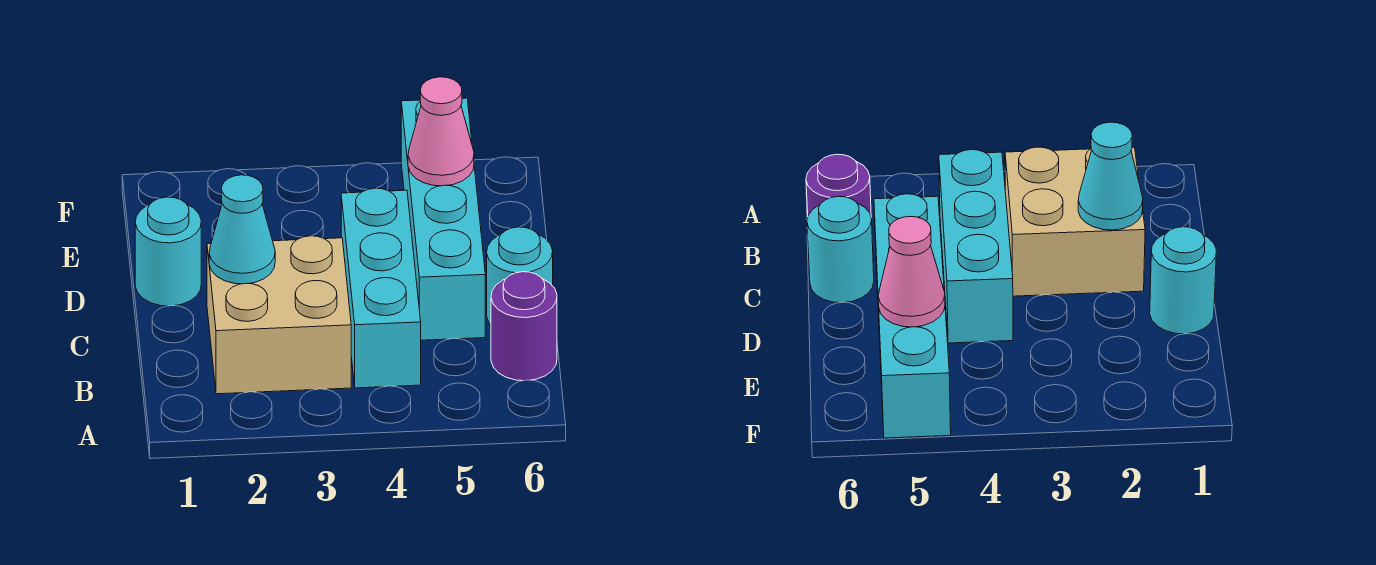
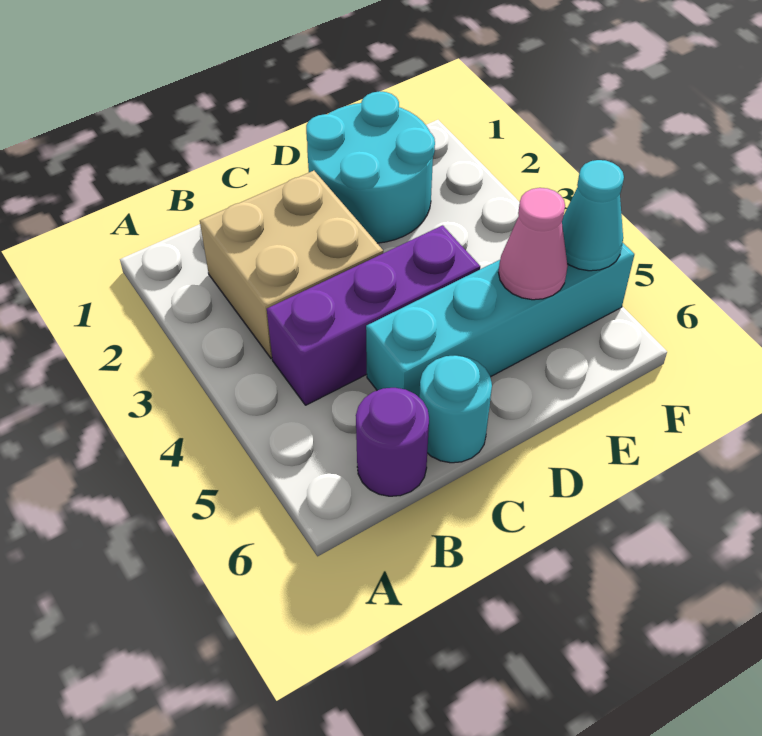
cyan 1x3 brick [341,188,421,388] -> purple 1x3 brick [267,225,480,405]
cyan 1x1 cone [209,175,275,284] -> cyan 1x1 cone moved to [562,160,624,271]
cyan 1x1 round brick [135,197,201,306] -> cyan 2x2 round brick [306,91,435,243]

